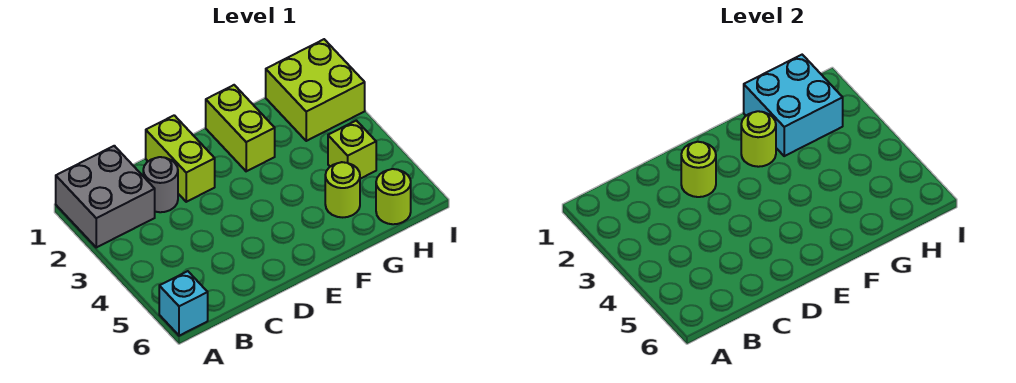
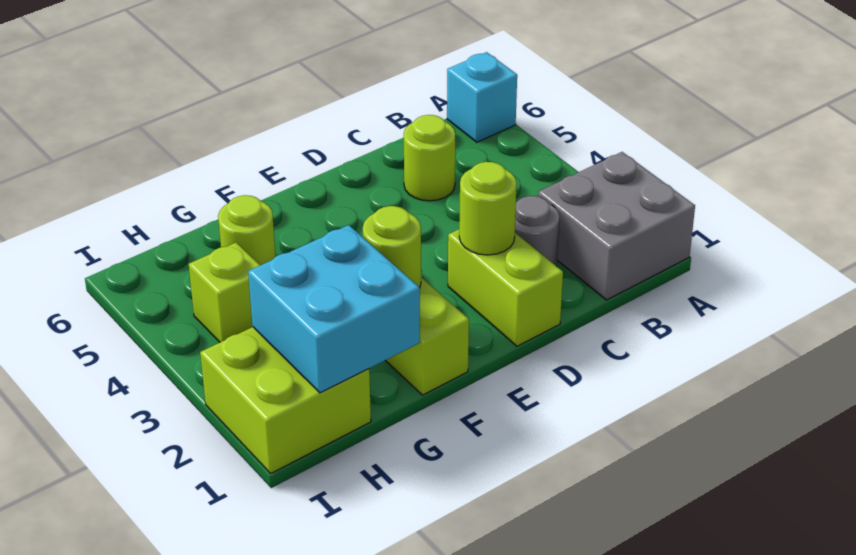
lime 1x1 round brick [376,169,411,224] -> lime 1x1 round brick moved to [404,115,455,201]

